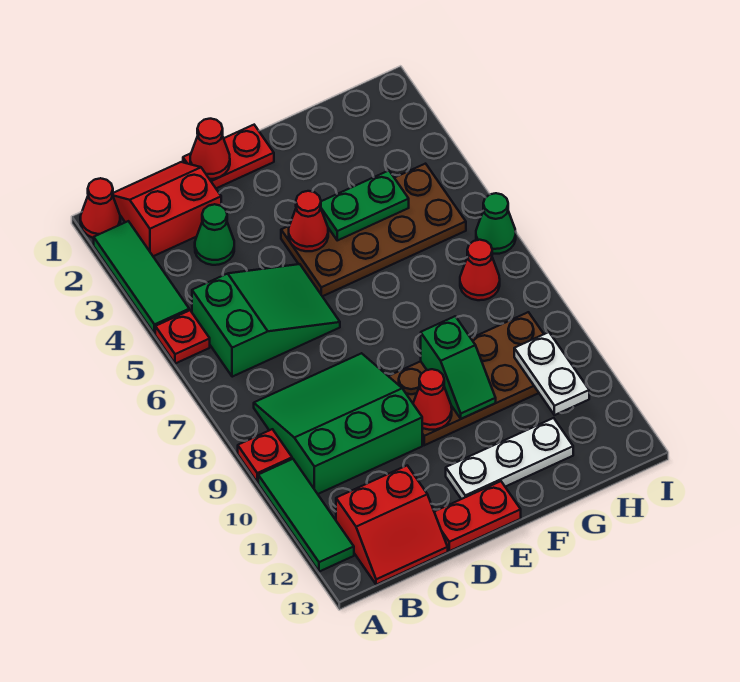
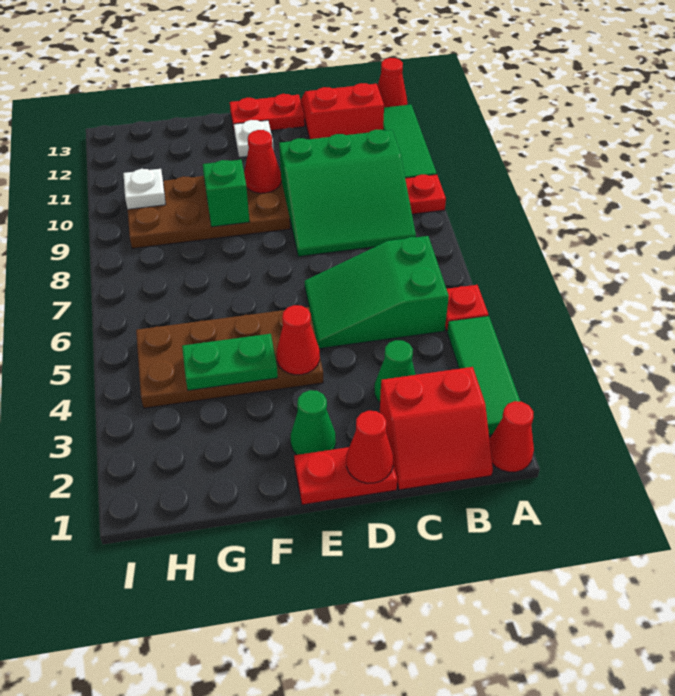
white 1x3 plate [446,418,573,499] -> white 1x1 plate [234,120,274,157]
red 1x1 cone [460,240,500,300] -> red 1x1 cone moved to [378,58,407,107]
white 1x2 plate [514,332,589,415] -> white 1x1 plate [123,169,166,209]
green 1x1 cone [476,193,516,254] -> green 1x1 cone moved to [291,390,336,455]

